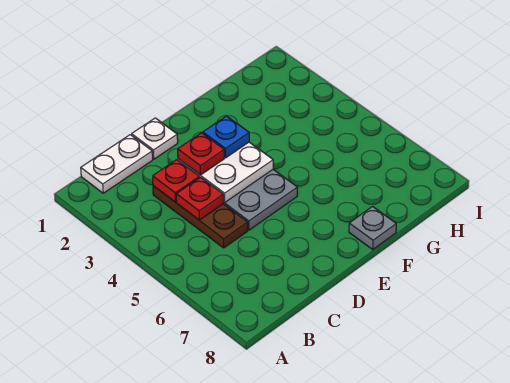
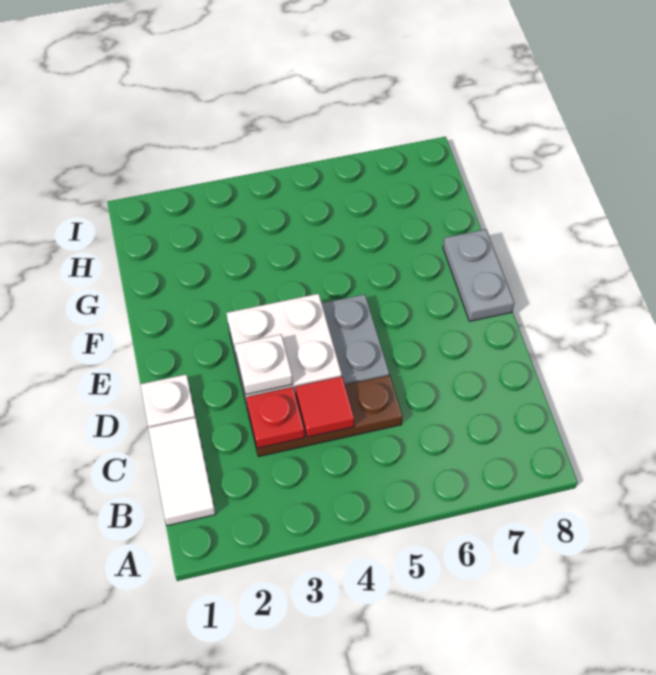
white 1x2 plate [81,135,153,193] -> white 1x2 tile [148,417,216,526]
red 1x1 plate [176,177,223,220] -> red 1x1 tile [296,376,354,437]
red 1x1 plate [178,133,224,175] -> white 1x1 plate [235,334,293,394]
blue 1x1 plate [203,116,249,158] -> none
grey 1x1 plate [349,207,396,249] -> grey 1x2 plate [443,229,514,321]

